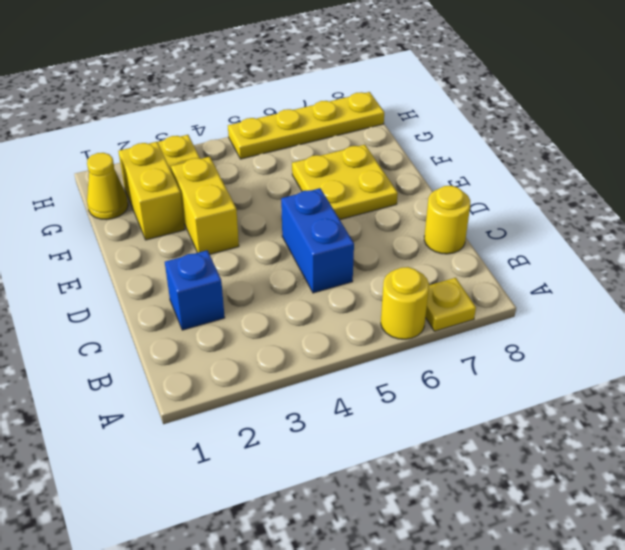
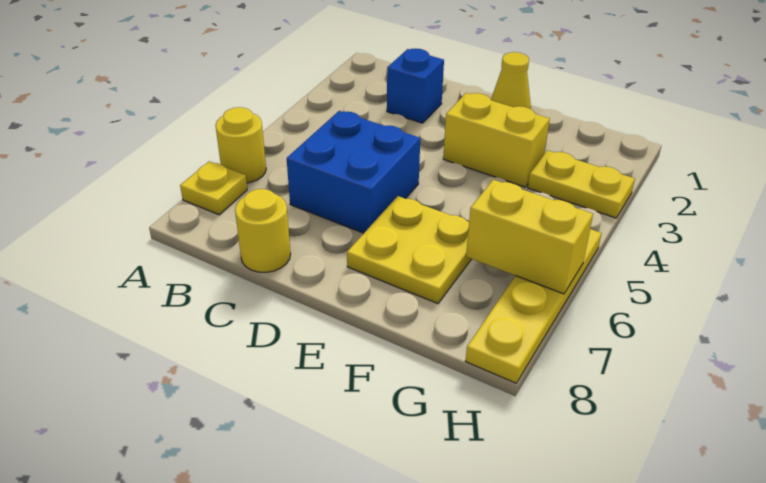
blue 1x2 brick [281,188,354,293] -> blue 2x2 brick [287,111,420,233]
yellow 1x2 brick [118,142,185,240] -> yellow 1x2 brick moved to [466,180,593,294]
yellow 1x1 cone [87,153,128,220] -> yellow 1x1 cone moved to [491,52,531,109]

